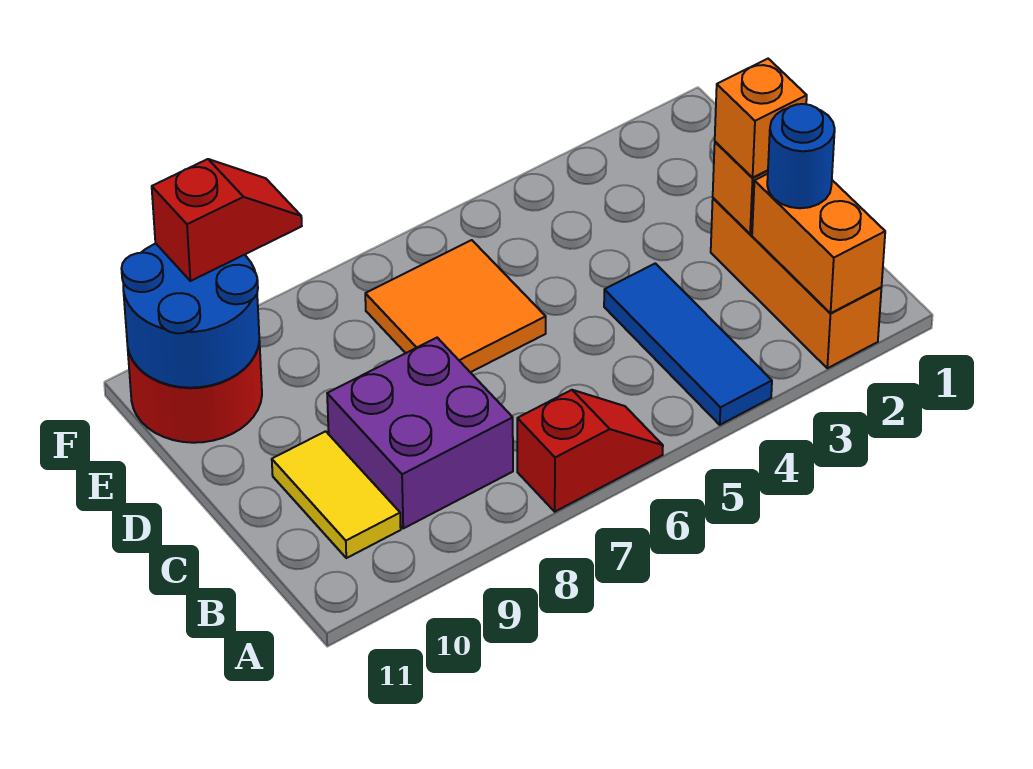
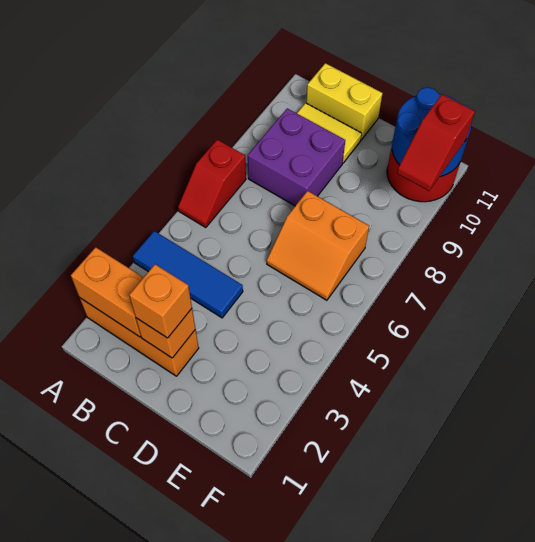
blue 1x1 round brick [767,104,835,208] -> none
none -> yellow 1x2 brick [306,63,383,140]
orange 2x2 tile [365,240,546,372] -> orange 2x2 slope [267,191,369,300]

